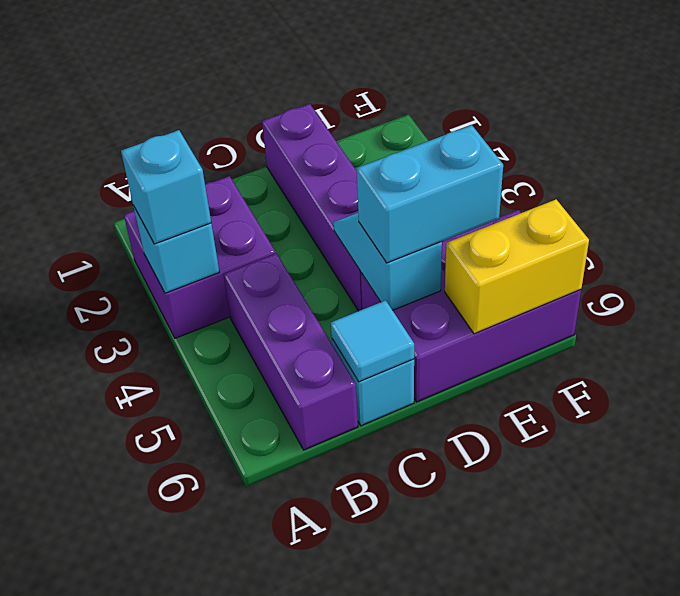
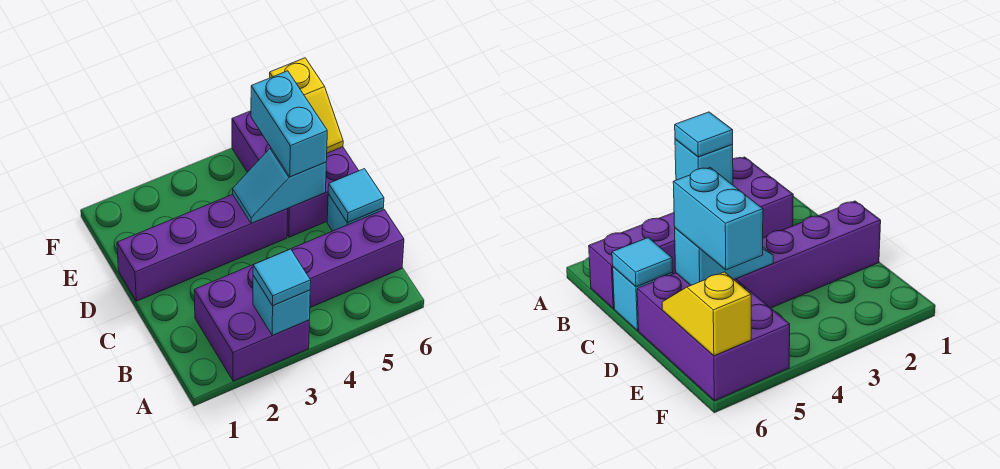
cyan 1x1 brick [121,130,211,244] -> cyan 1x1 tile [253,249,311,306]
yellow 1x2 brick [445,200,589,334] -> yellow 1x2 slope [270,58,343,153]

